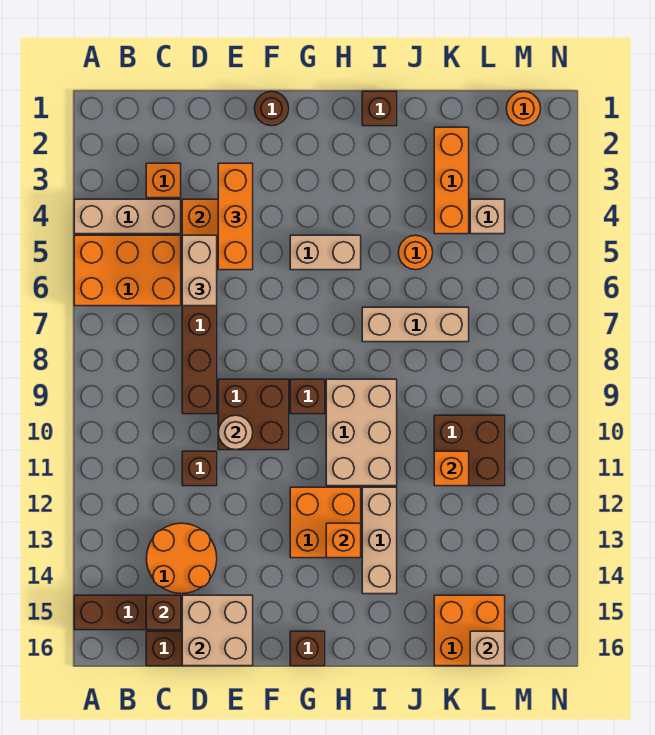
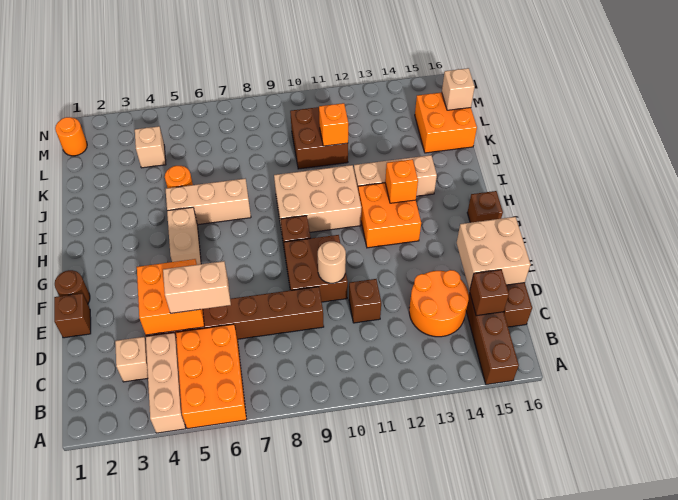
orange 1x1 brick [146,163,181,198] -> tan 1x1 brick [115,337,148,382]
orange 1x3 brick [218,163,253,270] -> none
brown 1x1 brick [362,91,397,126] -> brown 1x1 brick moved to [54,293,91,338]
tan 1x3 brick [362,307,469,342] -> tan 1x3 brick turned to [166,179,251,225]
orange 1x3 brick [434,127,469,234] -> none

